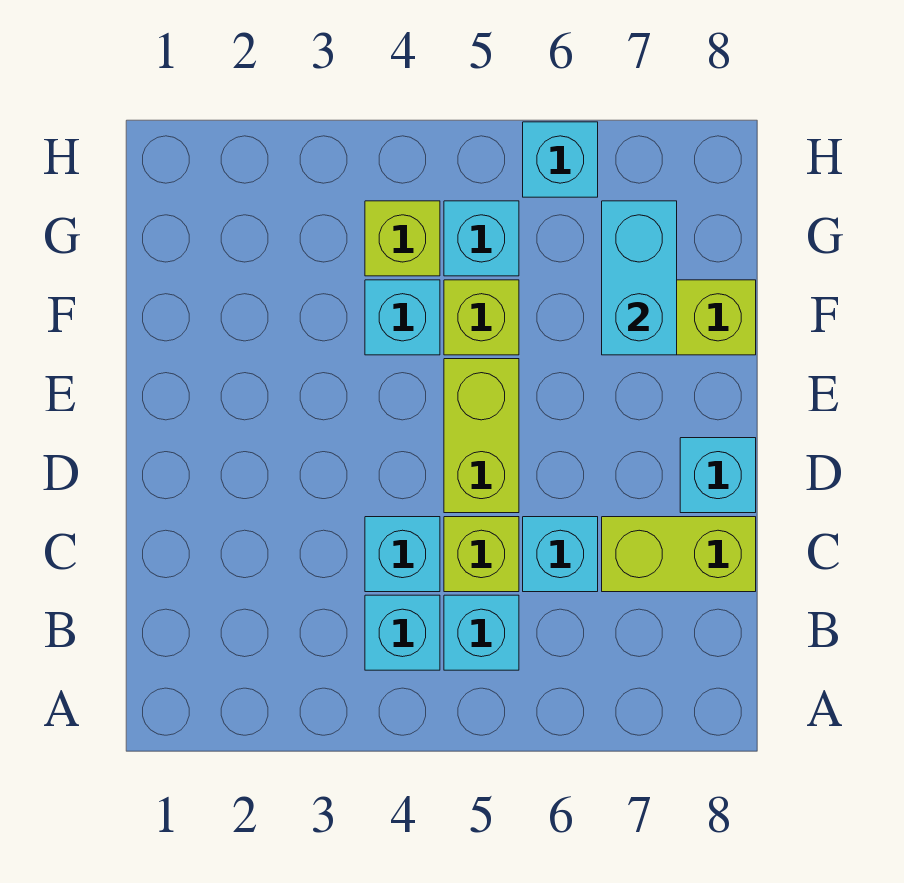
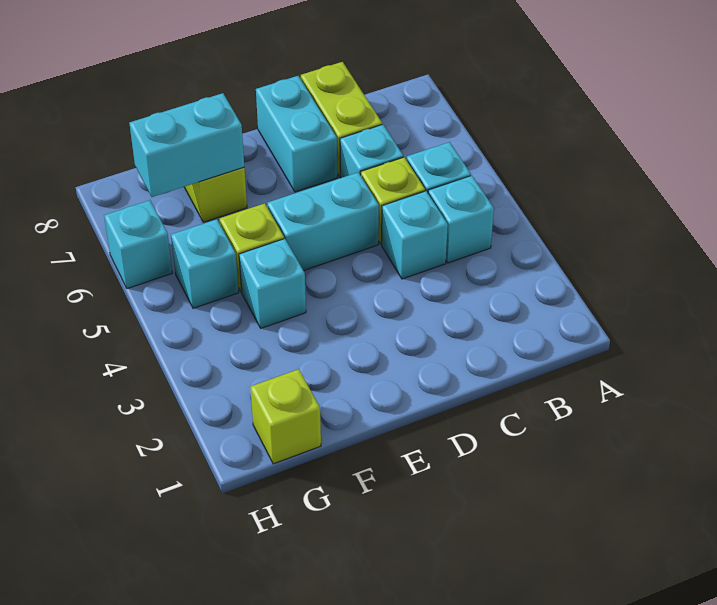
lime 1x2 brick [444,359,519,513] -> cyan 1x2 brick [267,172,379,271]
cyan 1x1 brick [680,438,756,513] -> cyan 1x2 brick [256,76,337,192]
lime 1x1 brick [365,201,440,276] -> lime 1x1 brick moved to [250,369,321,464]

